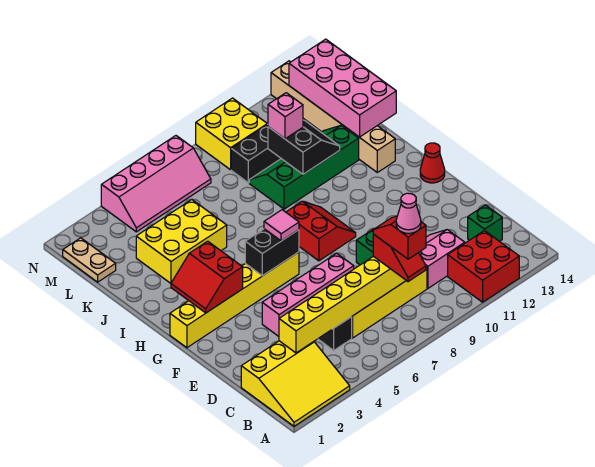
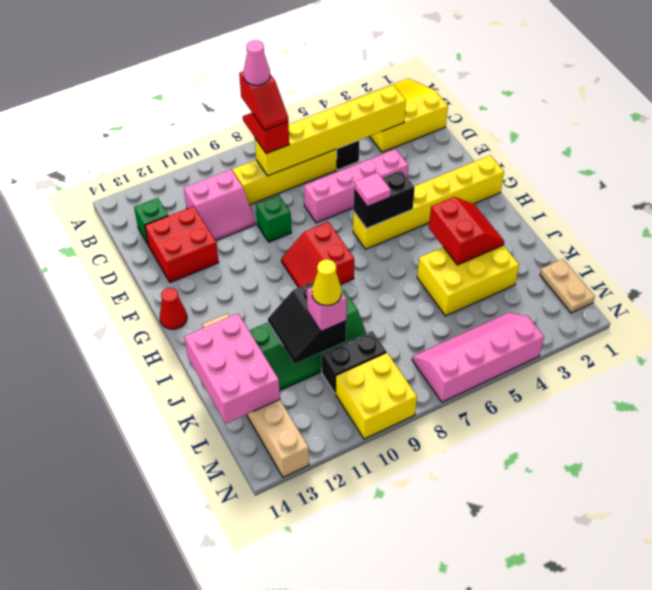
red 2x2 brick [448,230,519,302] -> red 2x2 brick moved to [145,206,219,283]
red 2x2 slope [171,241,243,313] -> red 2x2 slope moved to [429,197,504,265]
pink 2x4 brick [289,39,396,137] -> pink 2x3 brick [185,314,280,424]
none -> yellow 1x1 cone [312,259,342,305]

